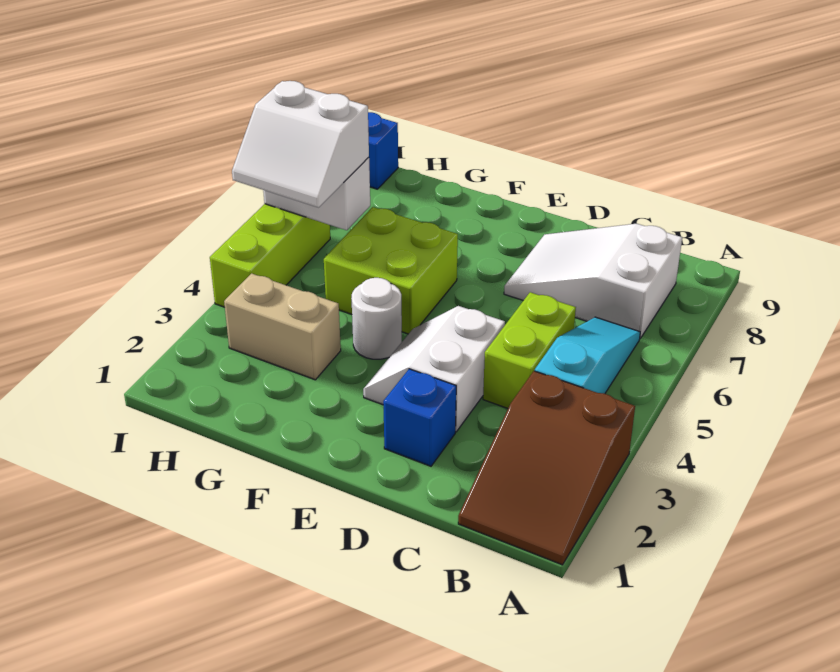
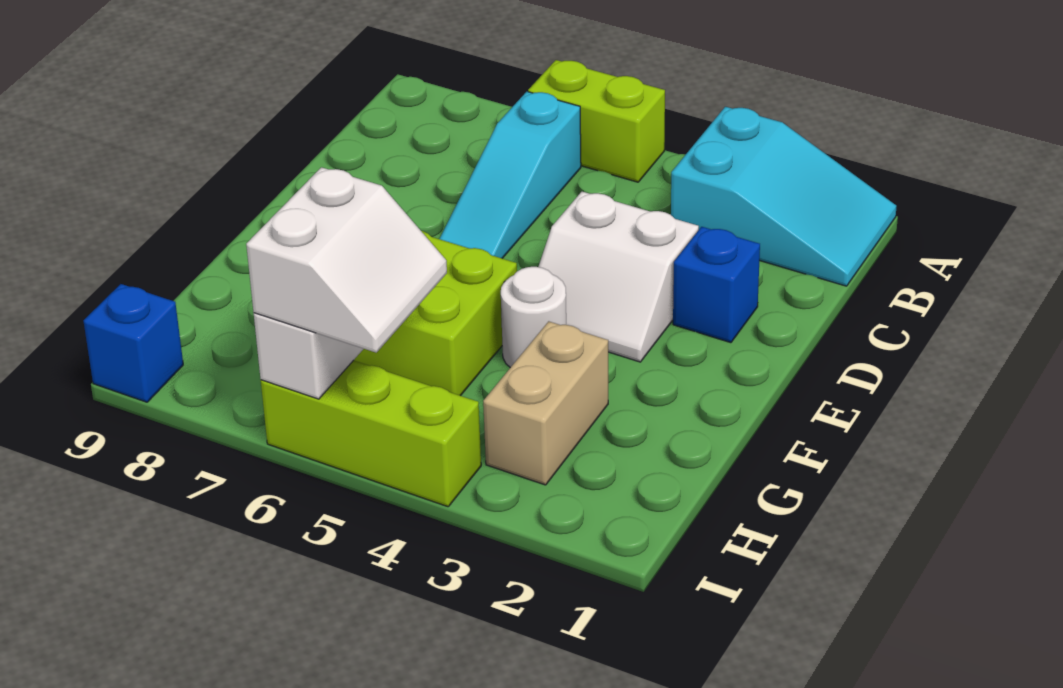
brown 2x3 slope [458,371,635,565] -> cyan 2x3 slope [671,107,897,286]
cyan 1x3 slope [535,317,640,394] -> cyan 1x3 slope turned to [440,92,581,258]
white 2x3 slope [504,224,682,338] -> none
lime 1x2 brick [483,292,576,408] -> lime 1x2 brick moved to [528,60,665,182]

